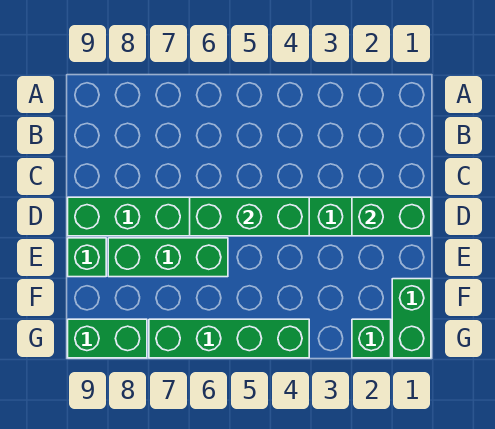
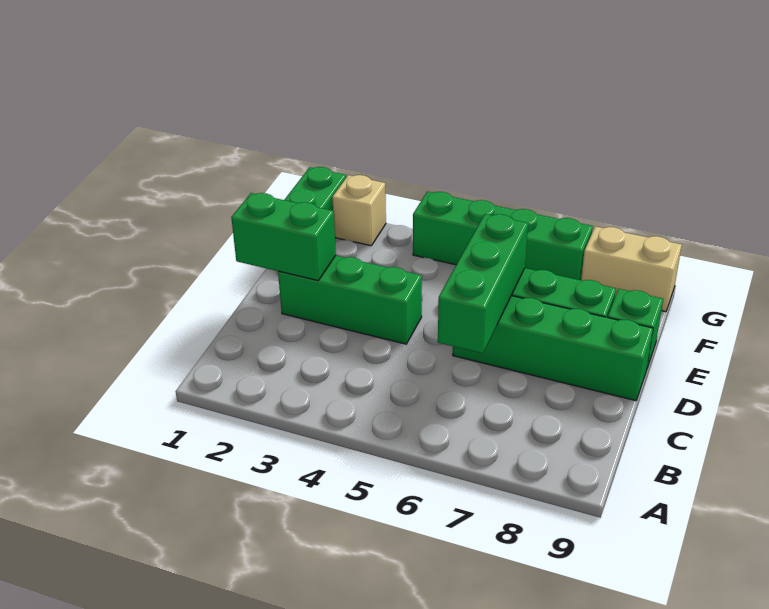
green 1x3 brick [190,197,309,236] -> green 1x3 brick turned to [438,214,528,354]
green 1x1 brick [352,319,391,358] -> tan 1x1 brick [332,175,386,246]
green 1x2 brick [68,319,147,358] -> tan 1x2 brick [581,226,682,312]

